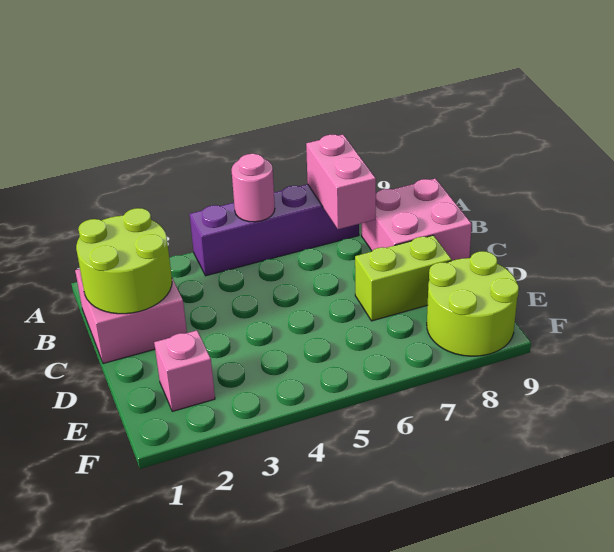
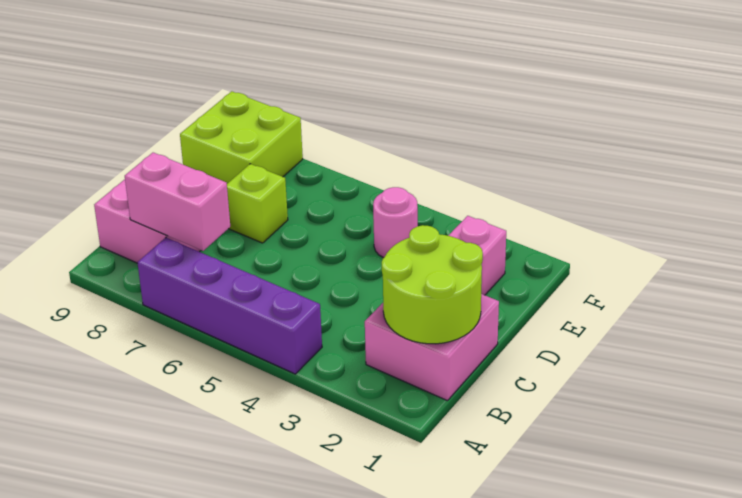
pink 1x1 round brick [232,154,275,222] -> pink 1x1 round brick moved to [373,187,418,258]
pink 1x2 brick [306,135,376,229] -> pink 1x2 brick turned to [125,153,230,251]
lime 1x2 brick [355,235,452,321] -> lime 1x1 brick [227,164,288,243]
lime 2x2 round brick [427,251,519,356] -> lime 2x2 brick [180,91,303,184]

